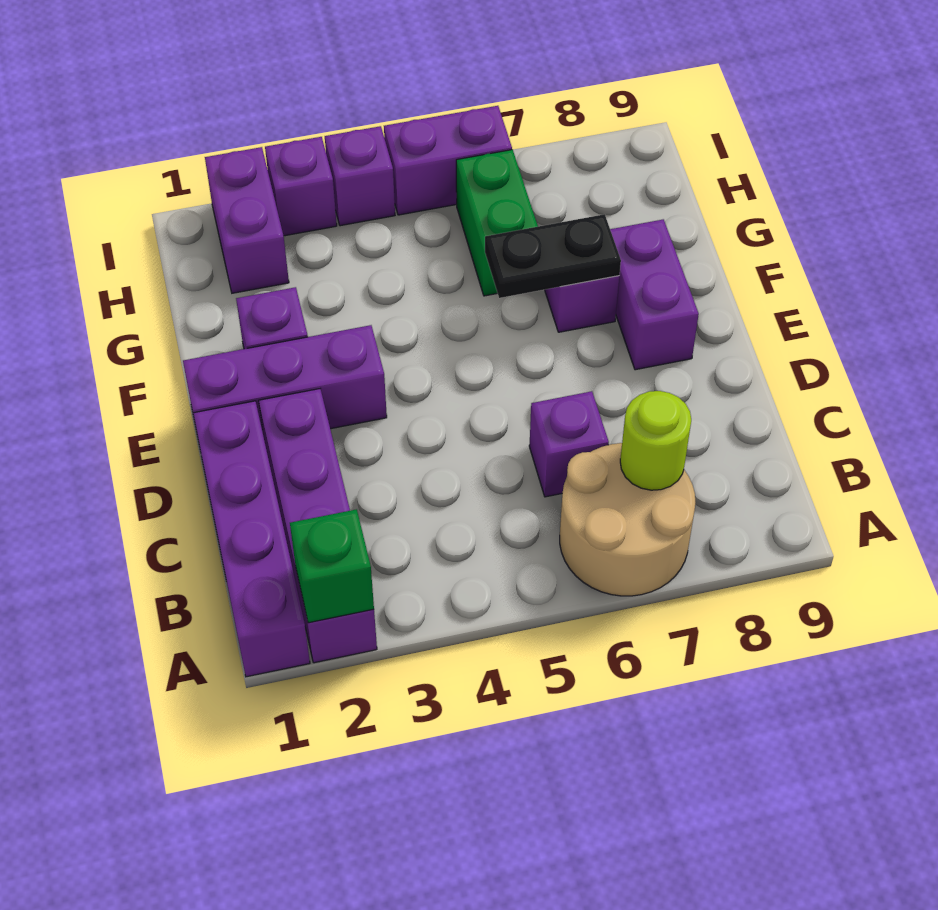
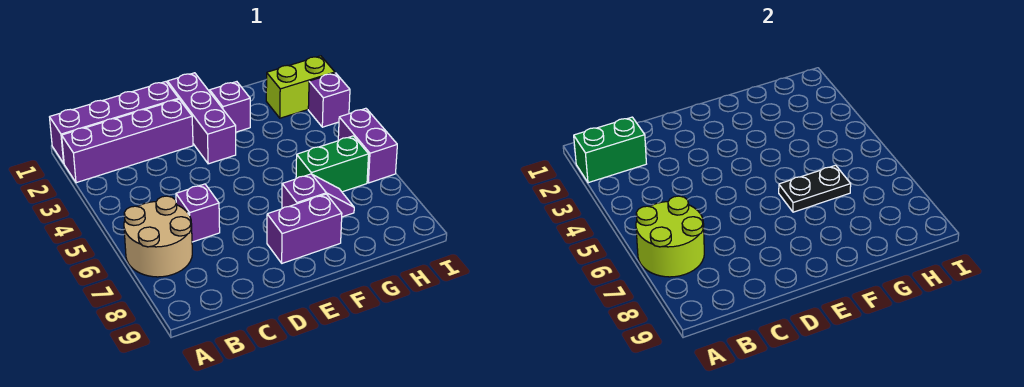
green 1x1 brick [290,509,374,623] -> green 1x2 brick [574,117,646,183]
lime 1x1 round brick [620,391,691,490] -> lime 2x2 round brick [636,196,704,277]
black 1x2 plate [485,214,621,298] -> black 1x2 plate turned to [779,165,851,212]
purple 1x2 brick [205,147,289,293] -> lime 1x2 brick [266,56,335,118]
purple 1x1 brick [325,126,395,226] -> none

